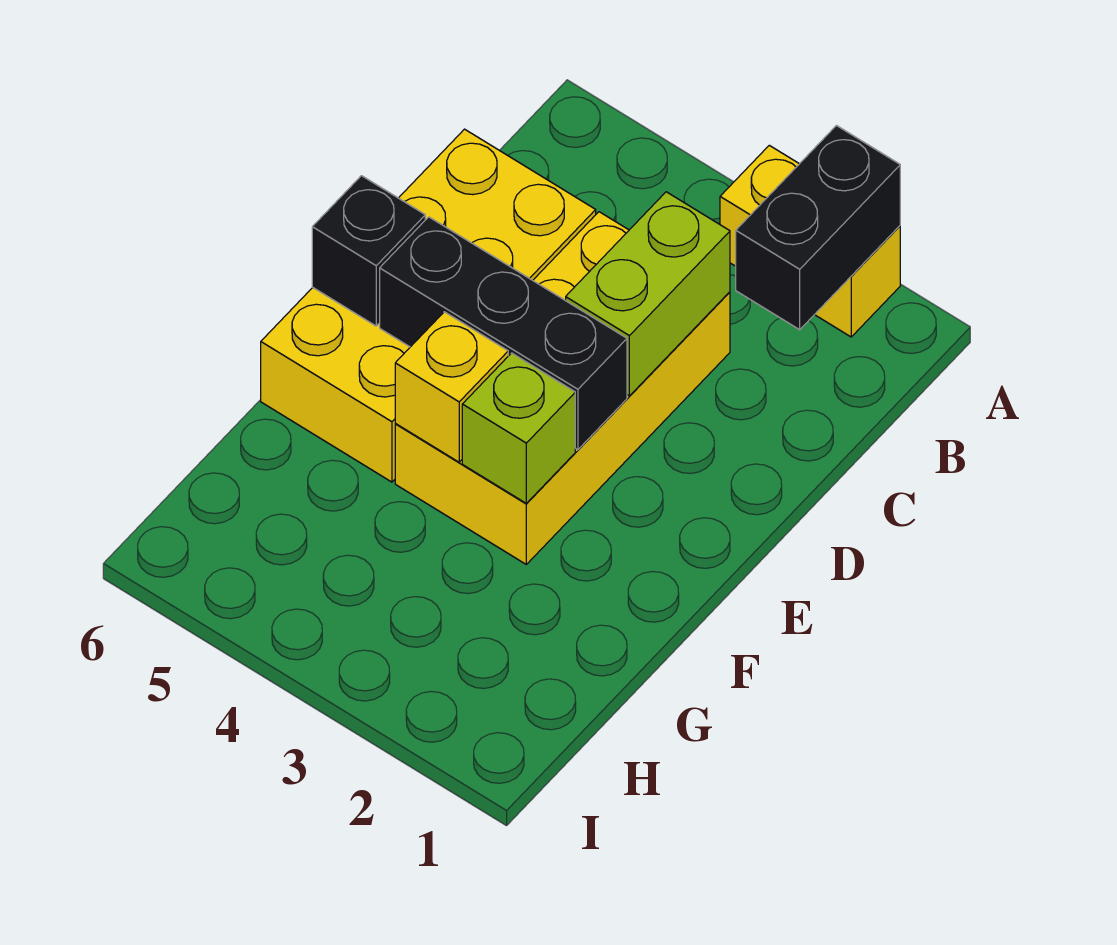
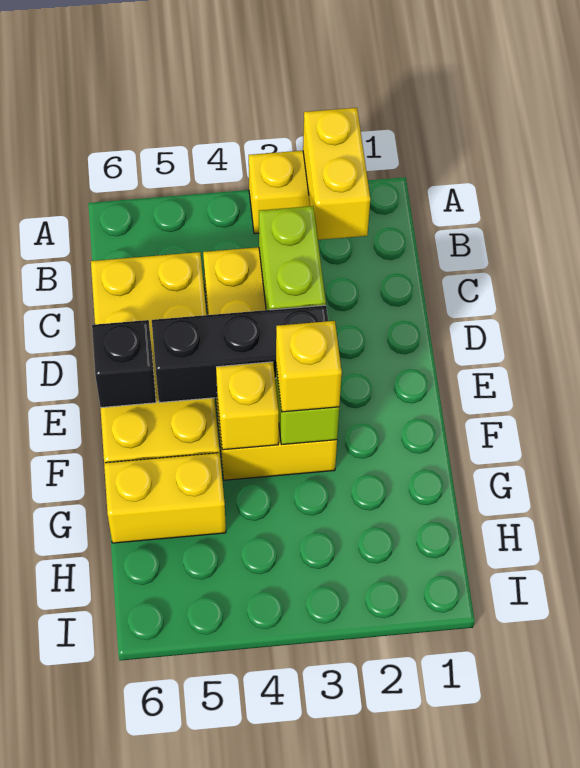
black 1x2 brick [736,126,900,330] -> yellow 1x2 brick [303,108,370,240]
none -> yellow 1x1 brick [276,321,342,412]
none -> yellow 1x2 brick [104,453,226,543]

